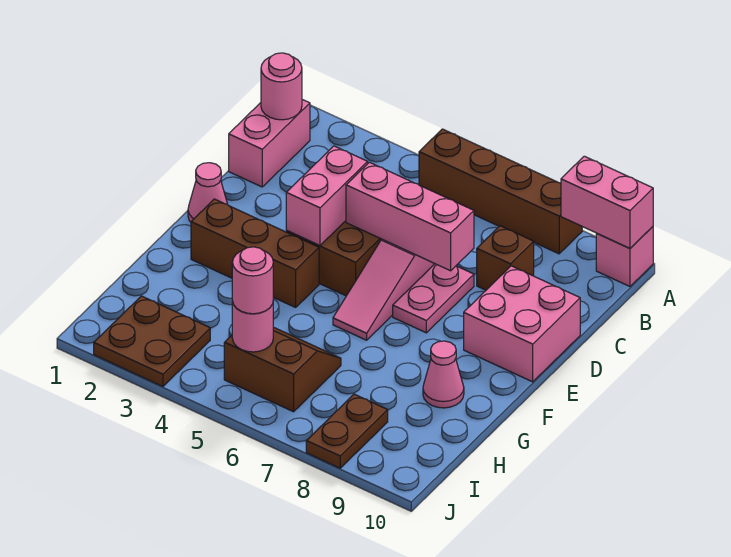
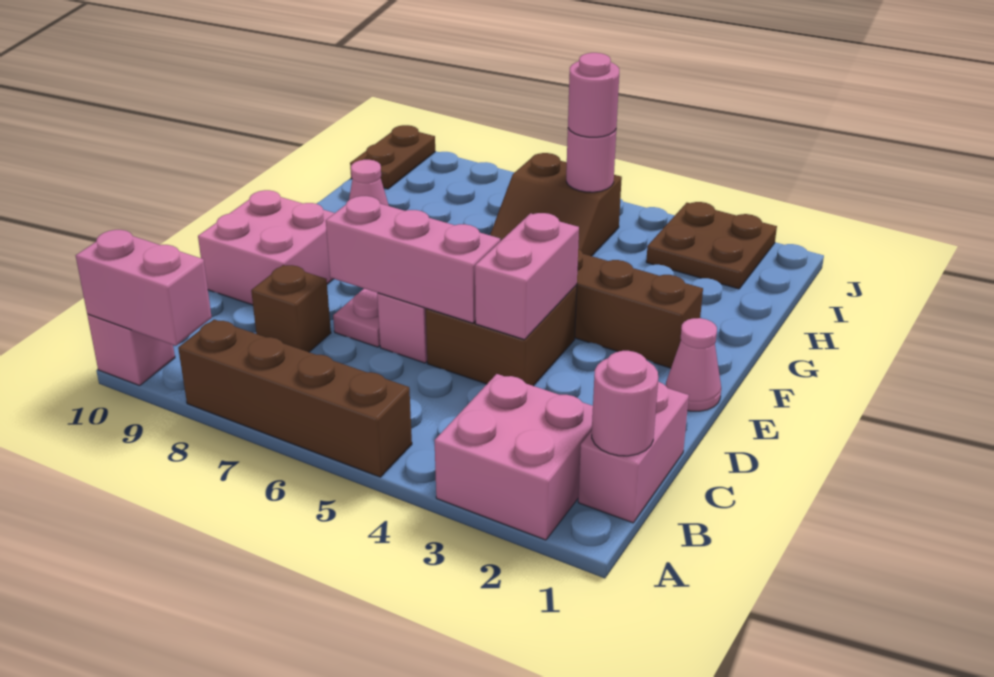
none -> pink 2x2 brick [435,374,593,540]
brown 1x2 plate [306,394,388,468] -> brown 1x2 plate moved to [350,125,435,189]

